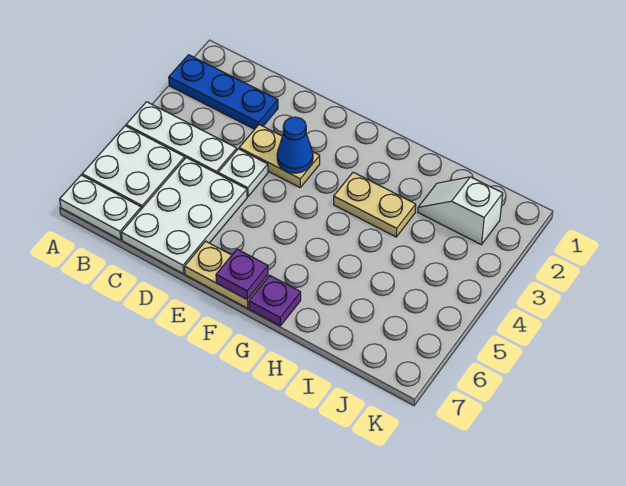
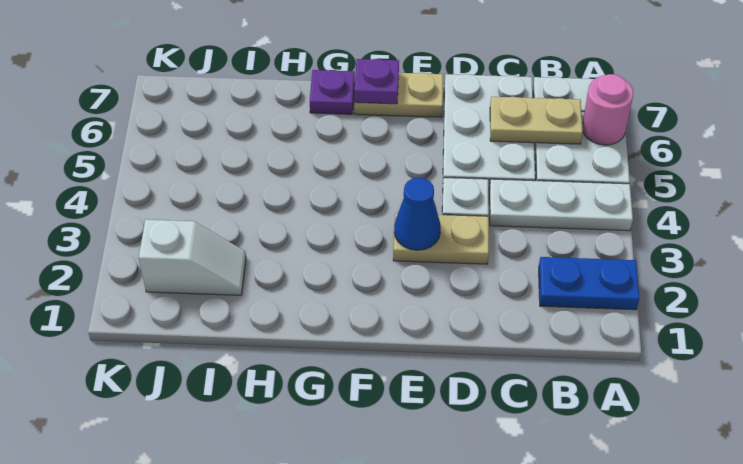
blue 1x3 plate [169,55,278,129] -> blue 1x2 plate [539,257,639,310]
none -> pink 1x1 round brick [582,74,633,145]
tan 1x2 plate [334,172,416,237] -> tan 1x2 plate moved to [490,97,583,144]

